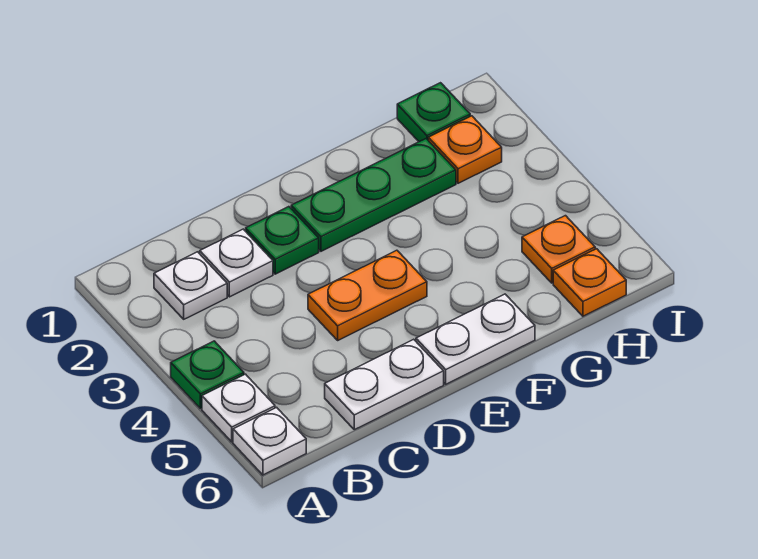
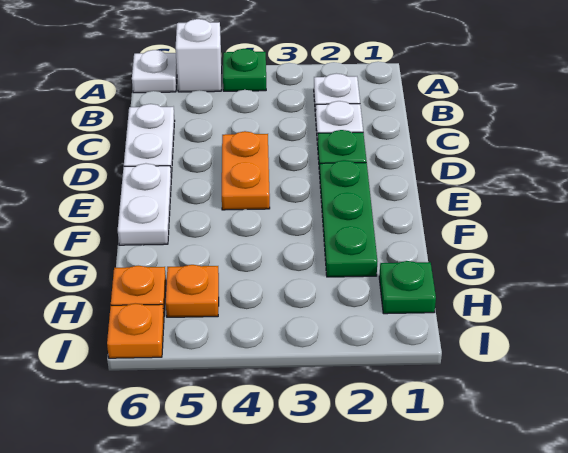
white 1x1 plate [202,374,275,442] -> white 1x1 brick [176,19,222,92]
orange 1x1 plate [428,116,502,183] -> orange 1x1 plate moved to [107,303,164,358]

